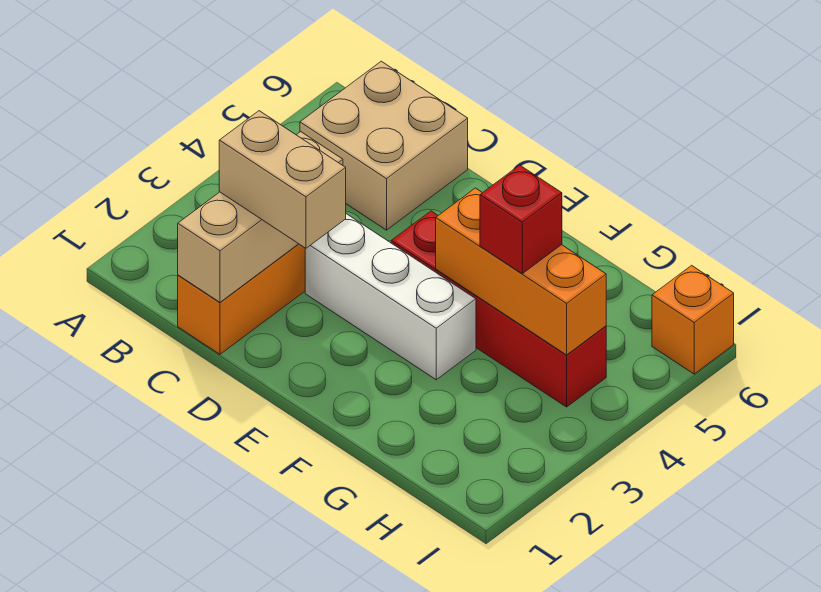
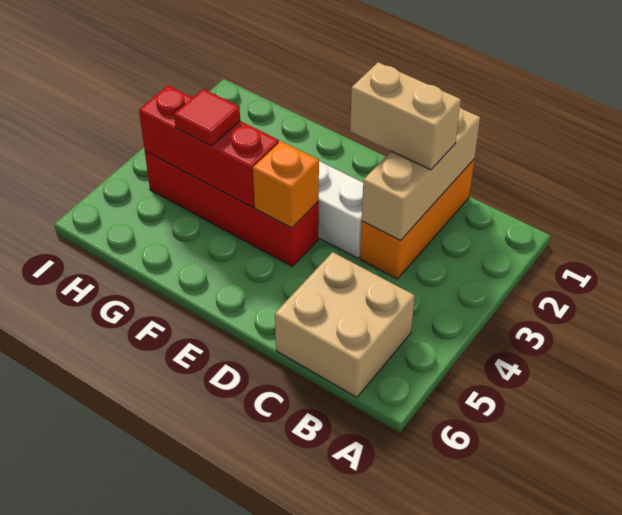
orange 1x3 brick [436,188,606,355] -> red 1x3 brick [139,86,279,207]
red 1x1 brick [480,165,562,274] -> red 1x1 tile [174,89,240,146]
orange 1x1 brick [652,265,734,374] -> orange 1x1 brick moved to [253,141,319,228]

